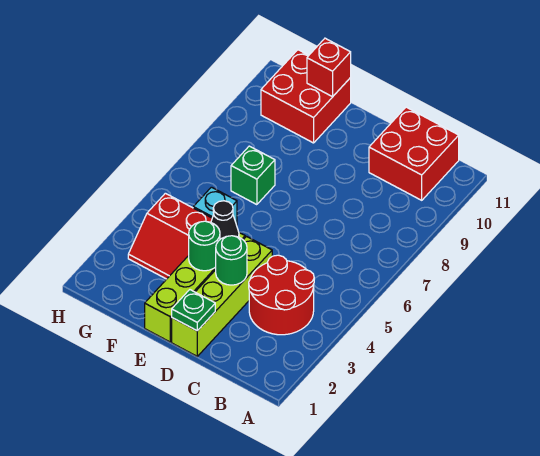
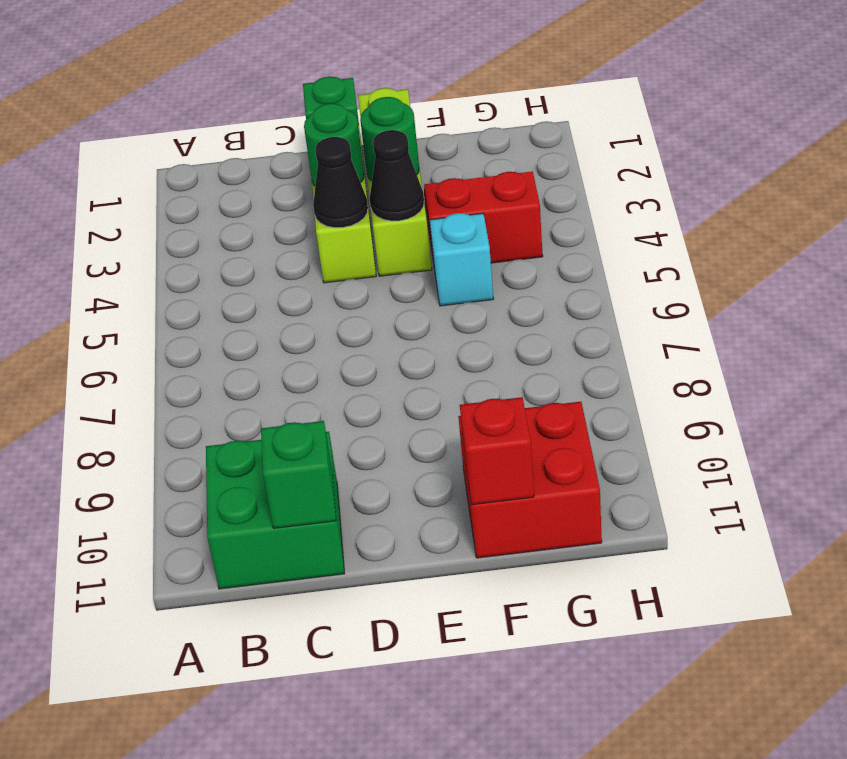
red 2x2 round brick [249,255,314,335] -> none
red 2x2 brick [369,107,459,200] -> green 2x2 brick [206,432,345,589]
none -> black 1x1 cone [313,137,368,228]
green 1x1 brick [231,146,275,205] -> green 1x1 brick moved to [261,421,336,528]

